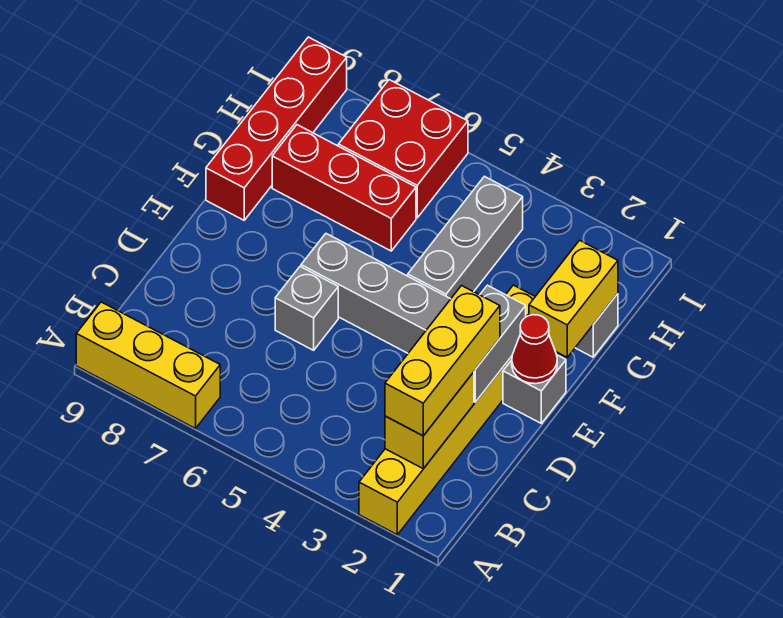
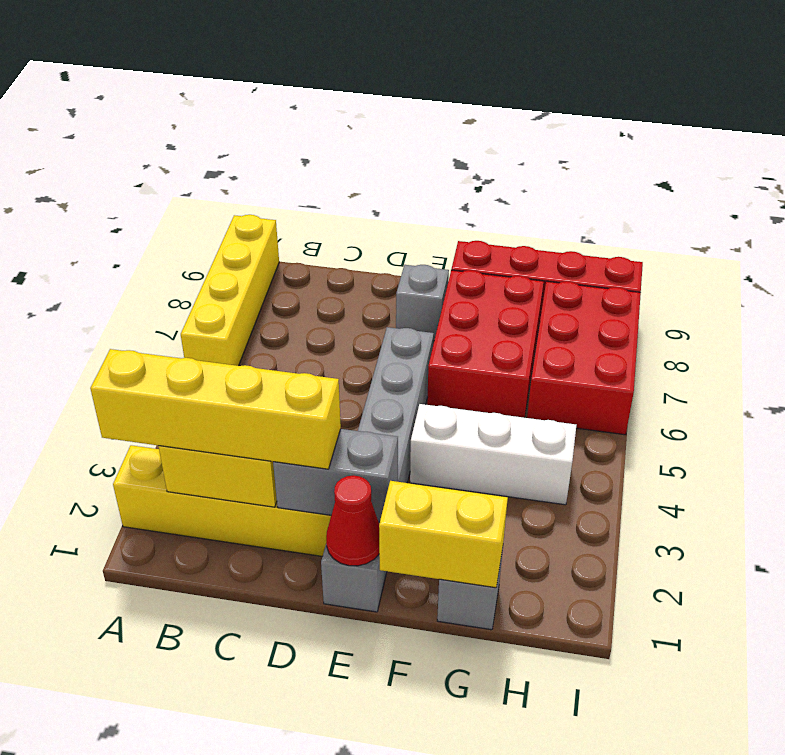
yellow 1x3 brick [76,302,220,429] -> yellow 1x4 brick [181,215,279,366]
yellow 1x3 brick [385,286,500,436] -> yellow 1x4 brick [90,349,341,469]
grey 1x1 brick [275,267,338,350] -> grey 1x1 brick moved to [396,265,449,340]
grey 1x3 brick [408,176,523,299] -> white 1x3 brick [410,404,576,505]
red 1x3 brick [272,125,416,251] -> red 2x3 brick [427,270,544,418]
red 2x2 brick [338,80,468,218] -> red 2x3 brick [527,281,641,435]

